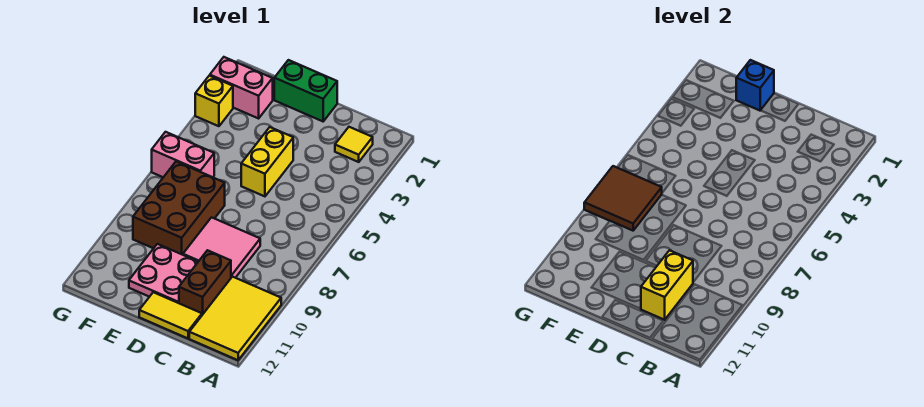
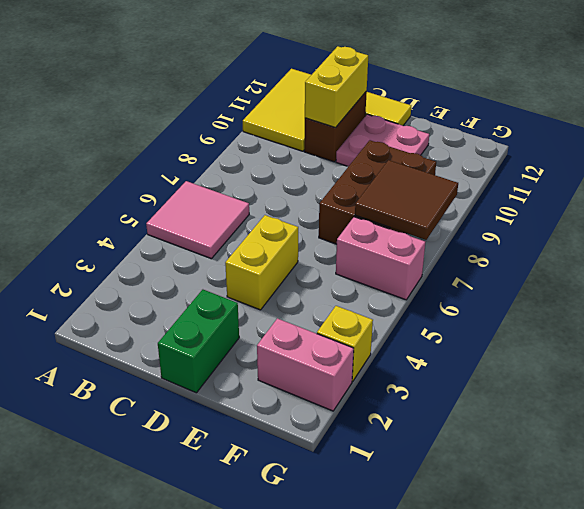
yellow 1x1 tile [335,127,373,162] -> none
pink 2x2 tile [183,217,260,278] -> pink 2x2 tile moved to [146,181,249,259]
green 1x2 brick [274,60,337,121] -> green 1x2 brick turned to [158,289,239,393]
blue 1x1 brick [736,60,774,111] -> none

